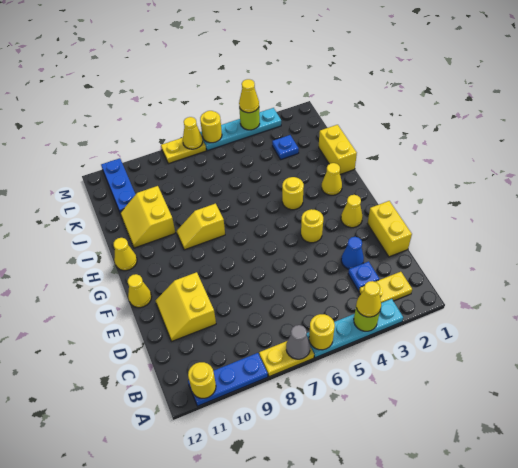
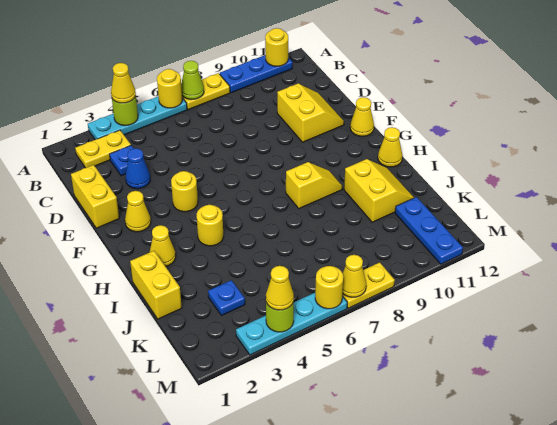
grey 1x1 cone [286,325,310,359] -> lime 1x1 cone [181,61,204,100]

